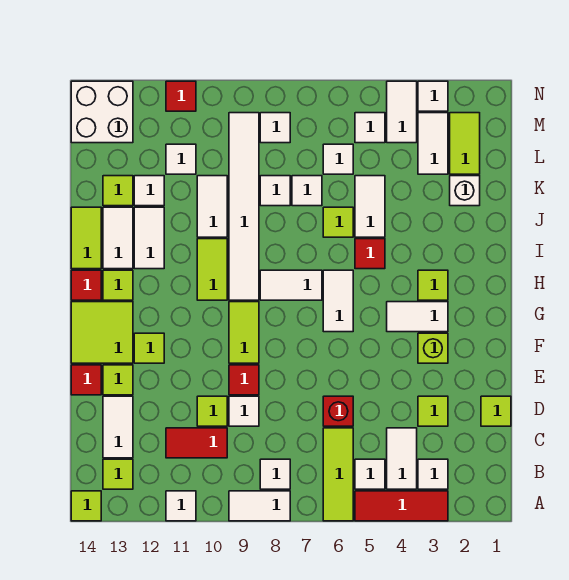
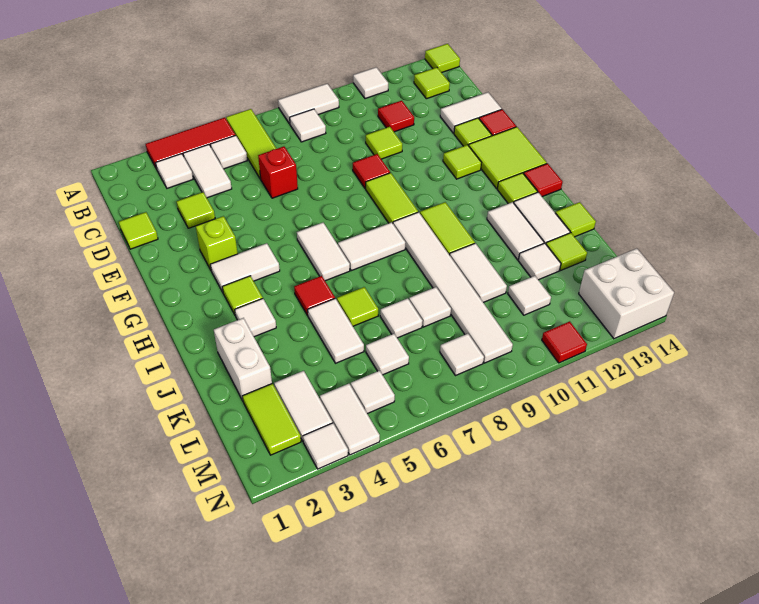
red 1x2 tile [166,428,227,458] -> red 1x1 tile [378,101,414,132]
white 1x2 tile [103,396,133,458] -> white 1x2 tile turned to [440,92,502,133]
white 1x1 tile [229,396,259,426] -> white 1x1 tile moved to [235,299,276,337]
lime 1x2 tile [71,207,101,269] -> lime 1x1 tile [555,202,596,237]
white 1x1 brick [450,176,480,206] -> white 1x2 brick [214,318,272,400]

